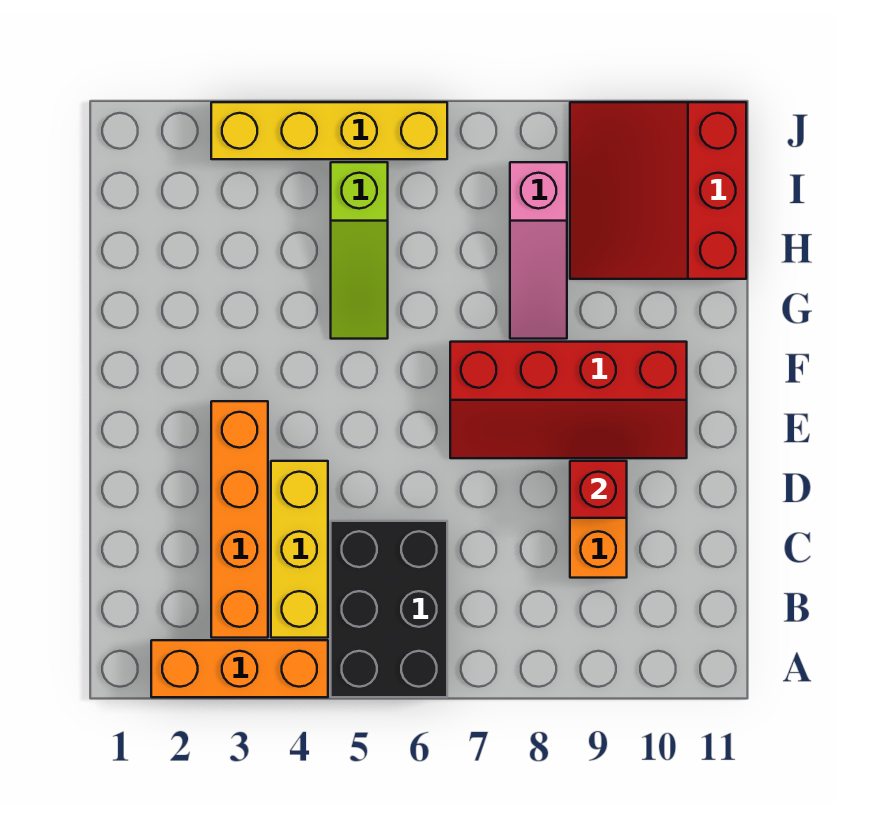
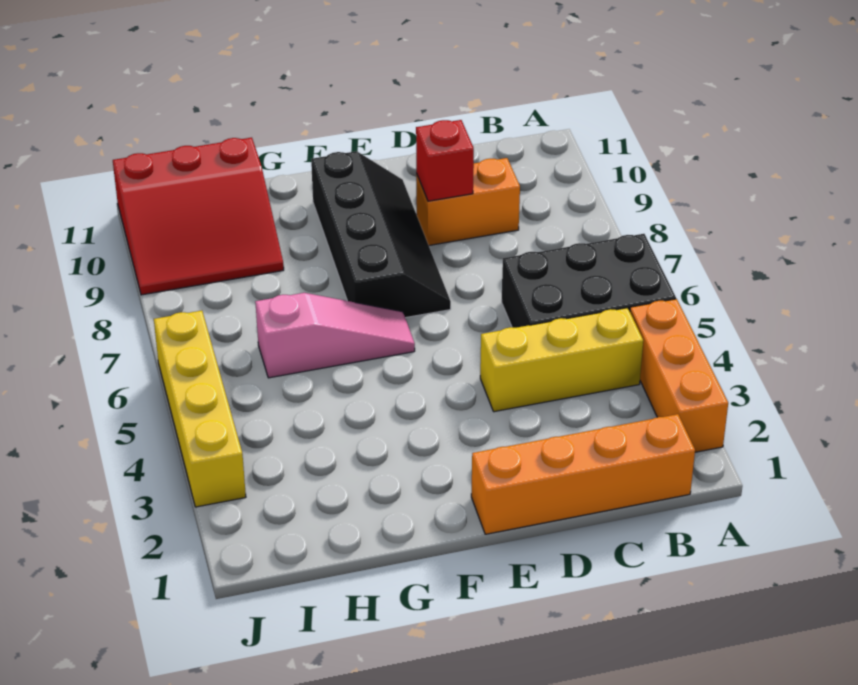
orange 1x4 brick [211,401,268,638] -> orange 1x4 brick moved to [471,414,695,534]
red 2x4 slope [450,342,687,458] -> black 2x4 slope [311,151,451,318]
lime 1x3 slope [331,162,388,339] -> none
pink 1x3 slope [510,162,567,339] -> pink 1x3 slope moved to [255,293,415,378]

